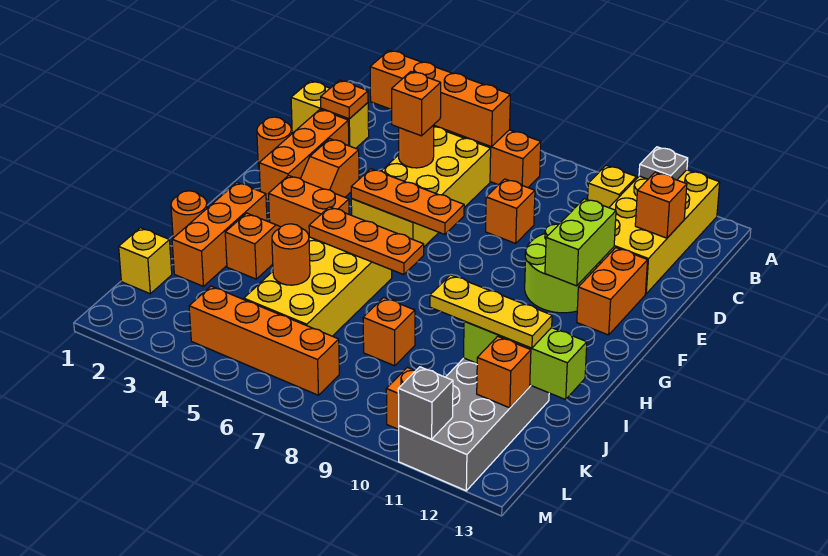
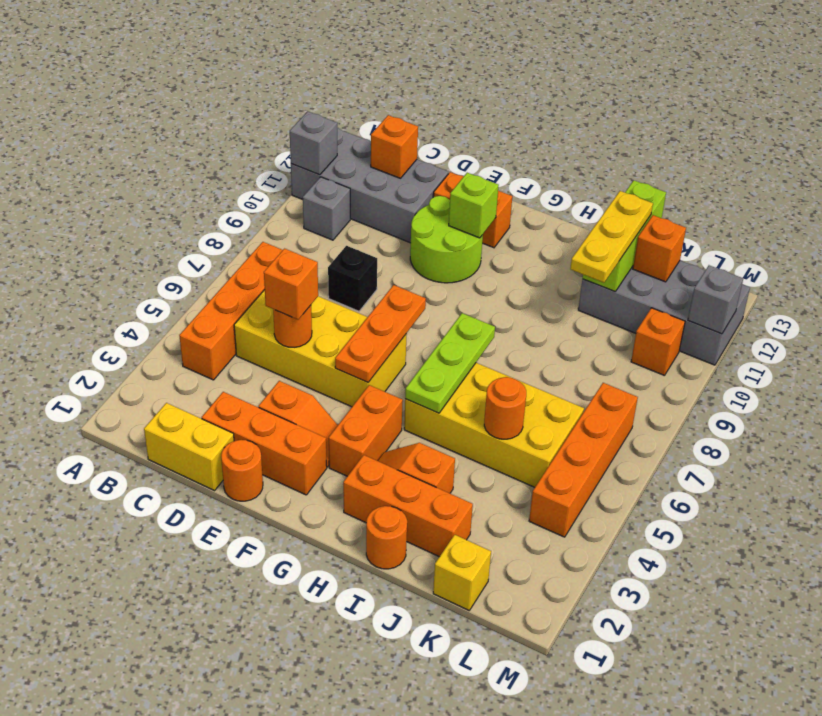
yellow 2x4 brick [600,170,720,294] -> grey 2x4 brick [291,128,448,243]
grey 1x1 plate [639,147,688,180] -> grey 1x1 brick [290,111,337,175]
orange 1x4 brick [370,50,510,147] -> none
yellow 1x1 brick [588,166,637,208] -> grey 1x1 brick [303,177,350,240]
yellow 1x2 brick [291,81,369,148] -> yellow 1x2 brick turned to [144,403,234,491]
orange 1x1 plate [321,80,368,119] -> none
orange 1x1 brick [486,179,535,243] -> black 1x1 brick [328,246,377,311]
lime 1x2 brick [545,199,616,286] -> lime 1x1 brick [449,173,499,238]
orange 1x3 plate [309,207,424,275] -> lime 1x3 plate [405,313,495,413]
orange 1x1 brick [363,297,415,366] -> none

